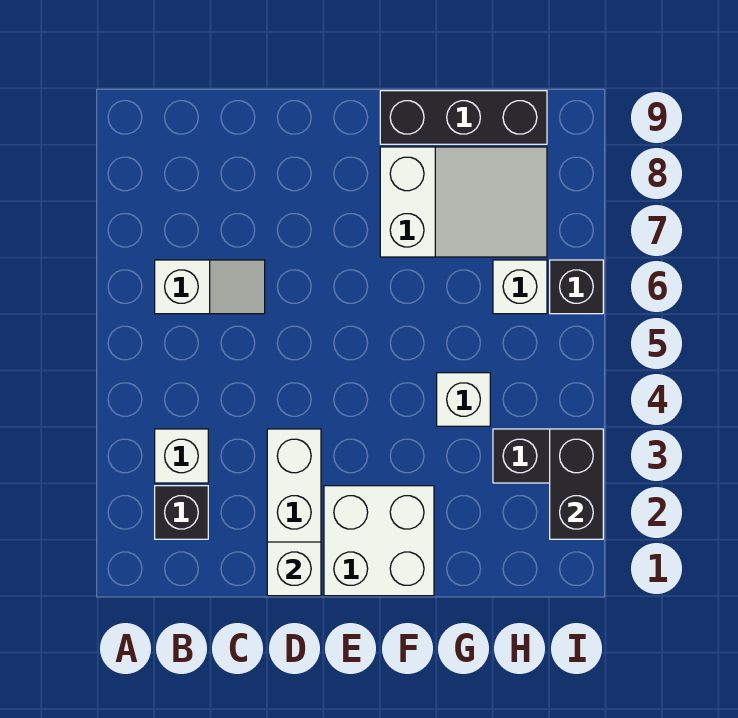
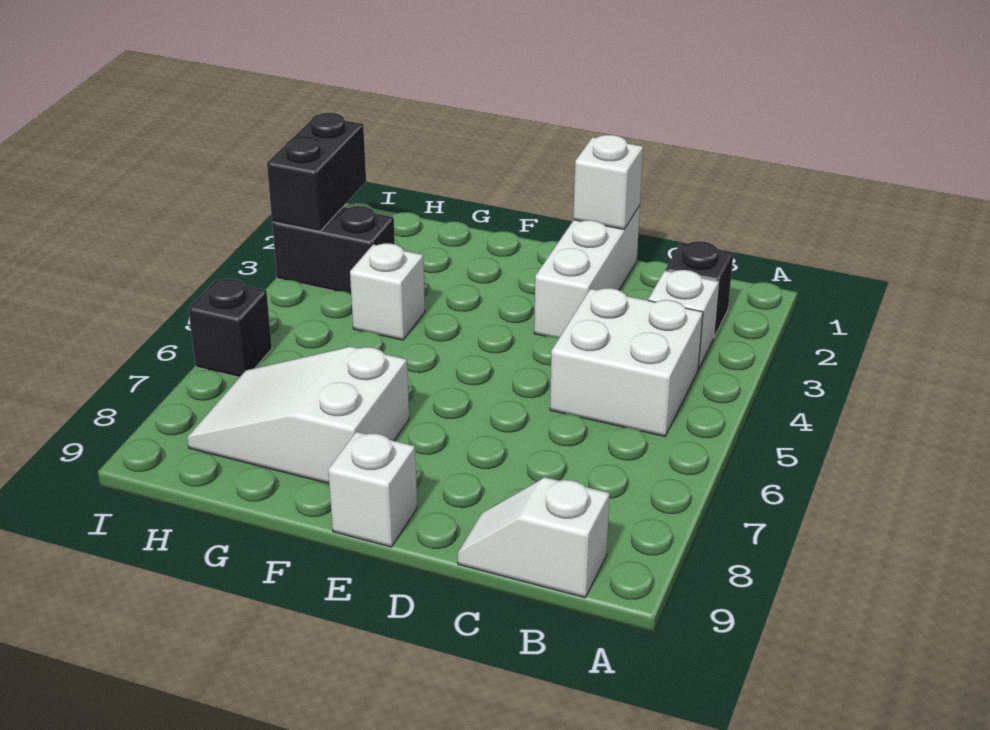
white 1x2 slope [155,260,265,314] -> white 1x2 slope moved to [458,477,610,598]
white 2x2 brick [324,486,434,596] -> white 2x2 brick moved to [550,288,703,436]
black 1x3 brick [380,91,547,144] -> none
white 1x1 brick [493,260,547,314] -> white 1x1 brick moved to [328,432,417,547]

